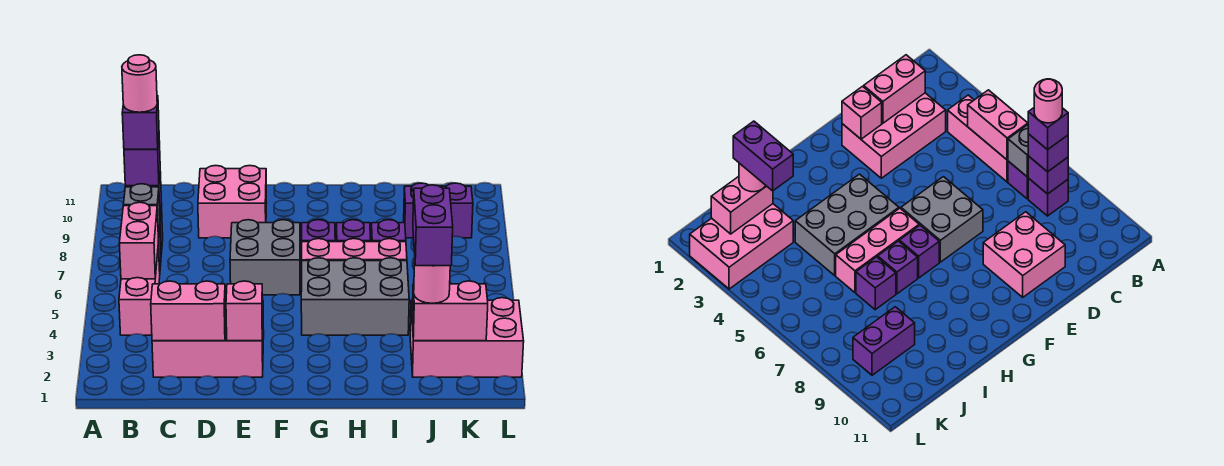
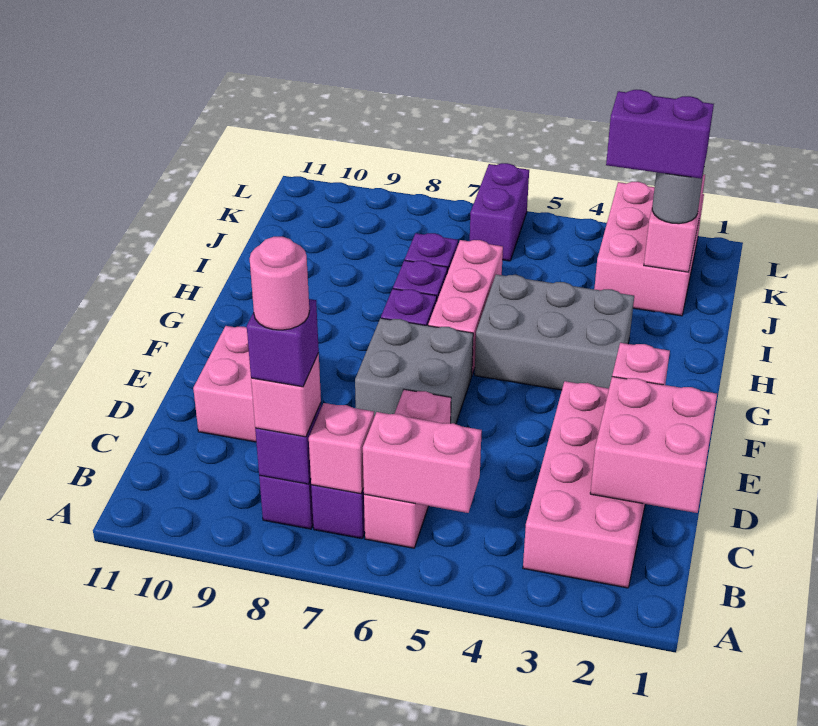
pink 1x3 brick [119,242,160,335] -> pink 1x3 brick turned to [364,390,451,548]
grey 1x1 brick [123,184,160,240] -> pink 1x1 brick [309,403,374,494]
purple 1x1 brick [124,140,160,186] -> pink 1x1 brick [251,353,321,437]
pink 2x3 brick [152,301,264,377] -> pink 2x4 brick [523,381,645,588]
pink 1x2 brick [151,281,226,341] -> pink 2x2 brick [590,377,717,513]
grey 2x3 brick [301,258,409,335] -> grey 2x3 brick turned to [475,274,634,390]
pink 1x1 round brick [414,263,450,303] -> grey 1x1 round brick [652,170,704,224]
purple 1x2 brick [404,183,473,238] -> purple 1x2 brick moved to [470,163,529,261]

